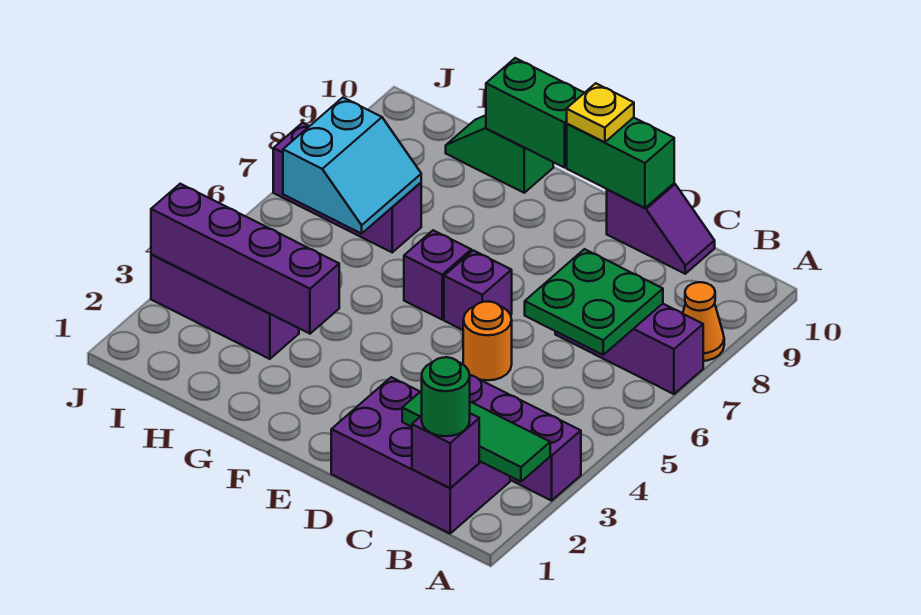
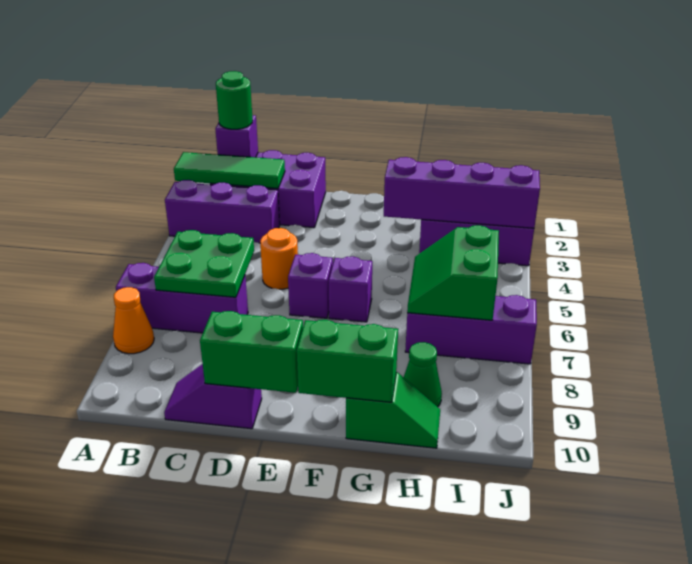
yellow 1x1 plate [567,83,634,142] -> none
cyan 2x2 slope [283,98,421,234] -> green 2x2 slope [407,225,499,320]
none -> green 1x1 cone [404,342,442,407]

